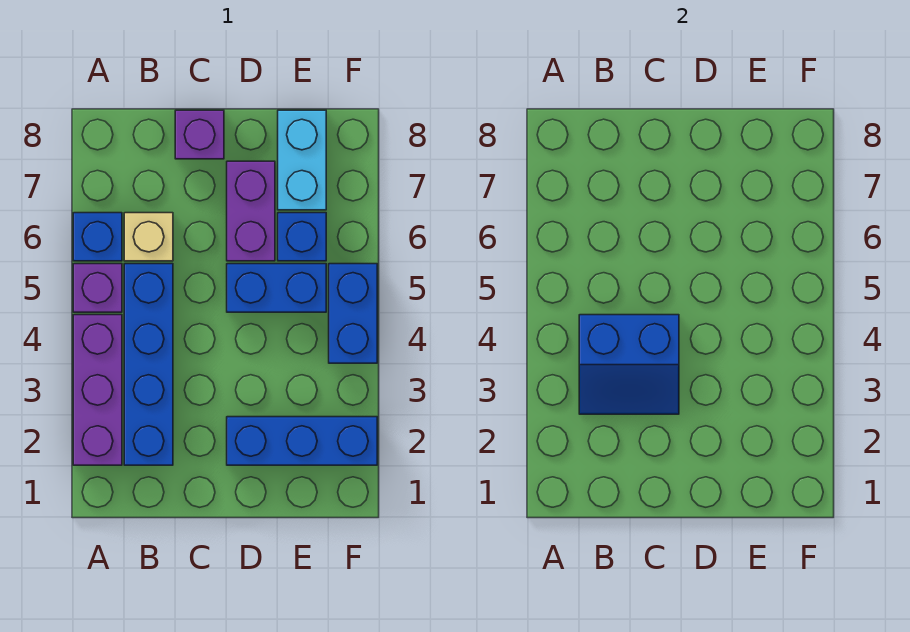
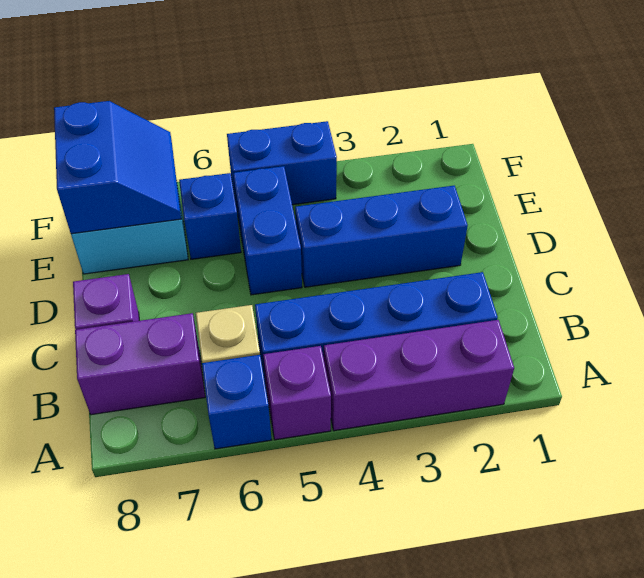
blue 2x2 slope [579,315,679,414] -> blue 2x2 slope moved to [54,101,181,234]
blue 1x3 brick [227,417,377,465] -> blue 1x3 brick turned to [295,186,468,287]
purple 1x2 brick [227,161,275,261] -> purple 1x2 brick moved to [75,313,205,415]

